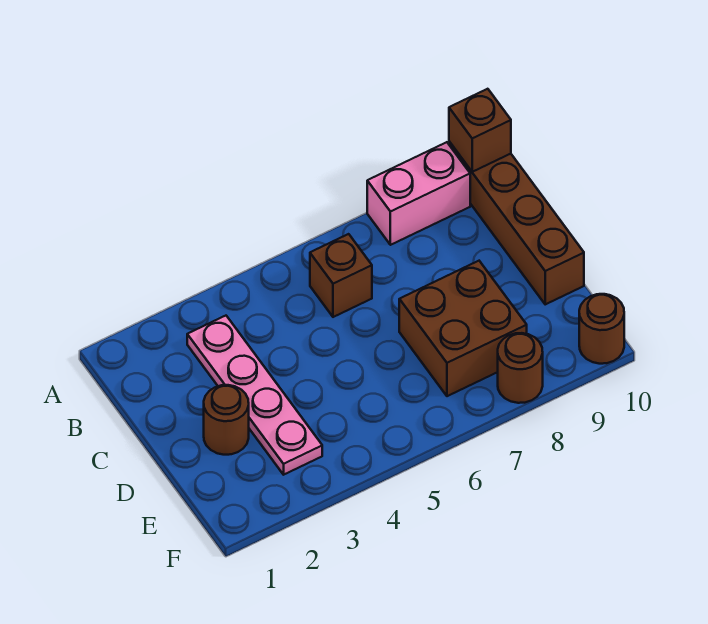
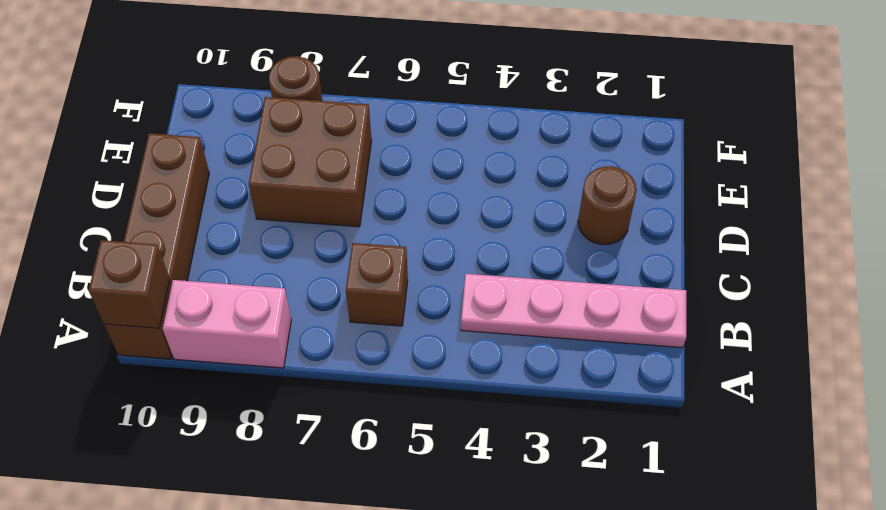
pink 1x4 plate [187,316,322,475] -> pink 1x4 plate turned to [461,274,686,348]
brown 1x1 round brick [579,294,624,364] -> none

